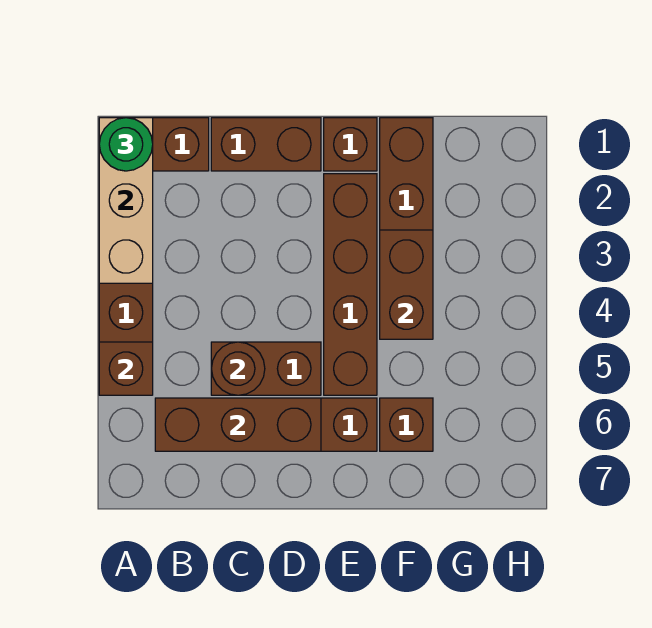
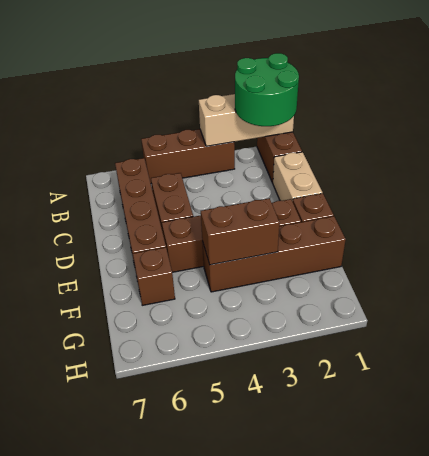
green 1x1 round brick [99,118,153,171] -> green 2x2 round brick [235,53,299,126]
brown 1x1 brick [99,342,153,395] -> none
brown 1x3 brick [155,398,321,451] -> none
brown 1x2 brick [211,118,321,171] -> tan 1x2 brick [273,152,322,201]
brown 1x1 round brick [212,342,265,395] -> none

